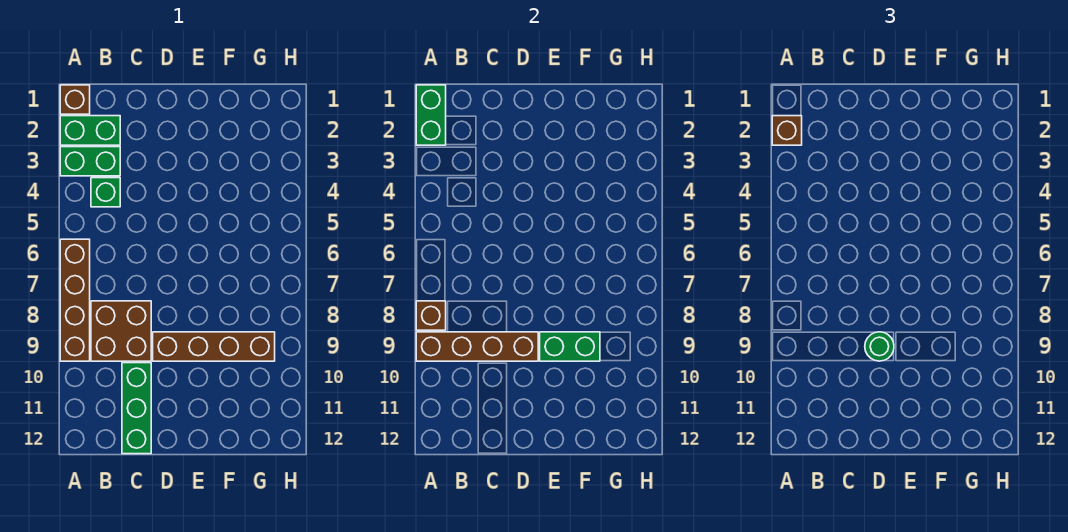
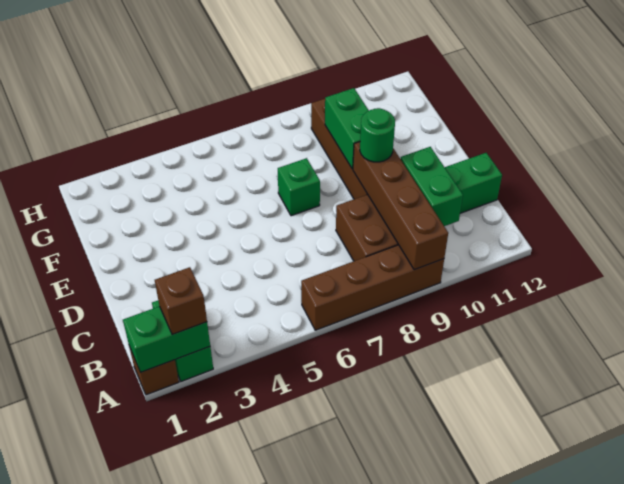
green 1x2 brick [60,147,120,176] -> green 1x2 brick moved to [401,147,463,226]
brown 1x1 brick [416,301,446,330] -> none
green 1x1 brick [91,178,120,207] -> green 1x1 brick moved to [278,158,320,216]

